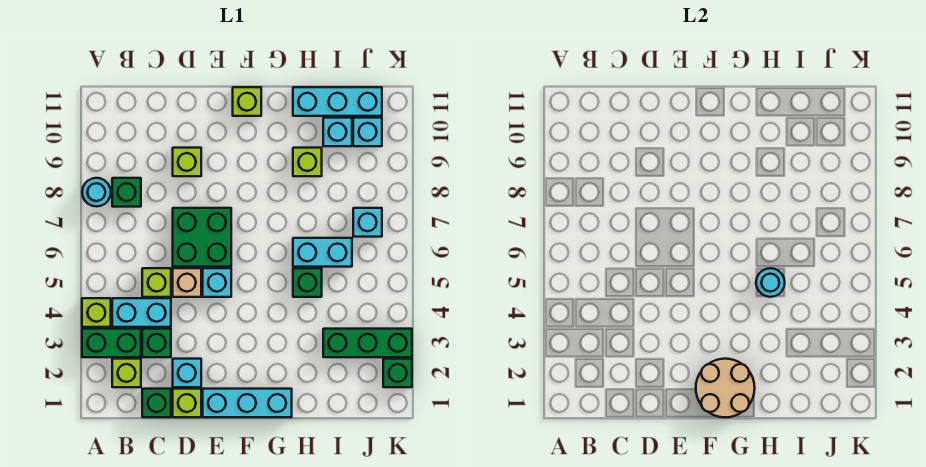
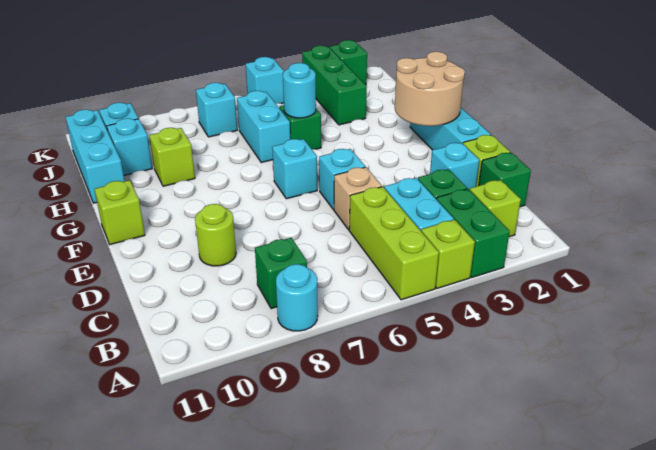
lime 1x1 brick [142,268,171,297] -> lime 1x3 brick [349,187,439,300]
green 2x2 brick [173,208,231,267] -> none
lime 1x1 brick [173,148,201,176] -> lime 1x1 round brick [195,204,236,266]
none -> cyan 1x1 brick [272,139,317,199]
none -> cyan 1x1 brick [246,57,284,104]

